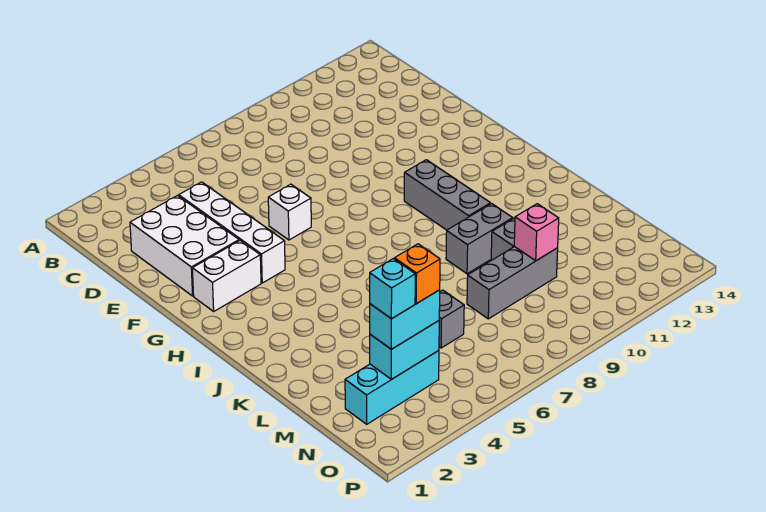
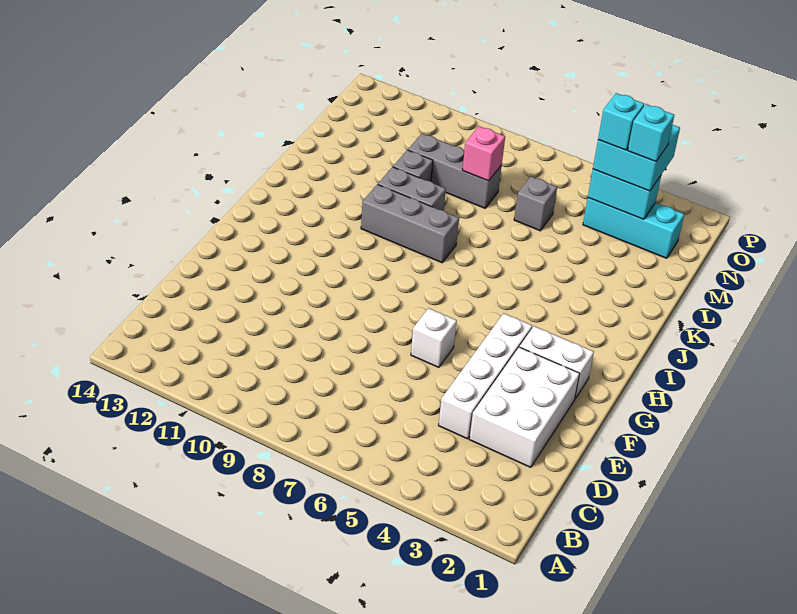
grey 1x3 brick [404,160,491,230] -> grey 1x3 brick turned to [361,184,459,263]
pink 1x1 brick [514,204,559,261] -> pink 1x1 brick moved to [462,126,505,181]
cyan 1x2 brick [370,290,440,349] -> cyan 2x2 brick [593,125,680,191]
orange 1x1 brick [394,244,440,304] -> cyan 1x1 brick [598,93,644,150]

